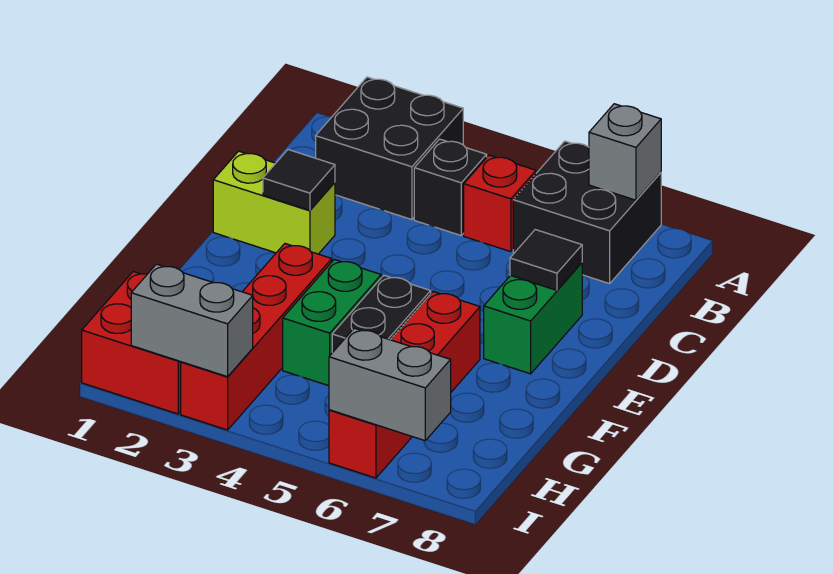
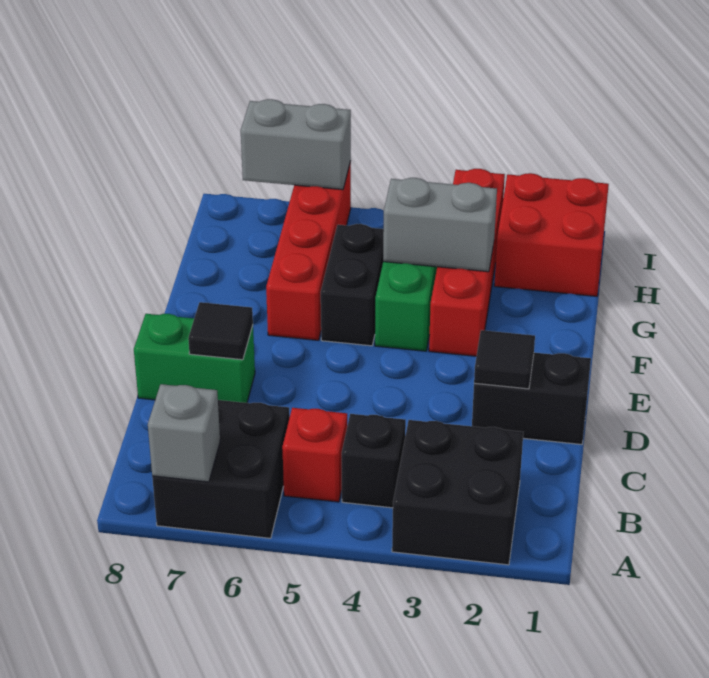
lime 1x2 brick [213,151,335,254] -> black 1x2 brick [472,353,591,445]
green 1x2 brick [484,263,582,374] -> green 1x2 brick turned to [134,314,255,403]
grey 1x2 brick [131,264,253,377] -> grey 1x2 brick moved to [383,178,497,272]

